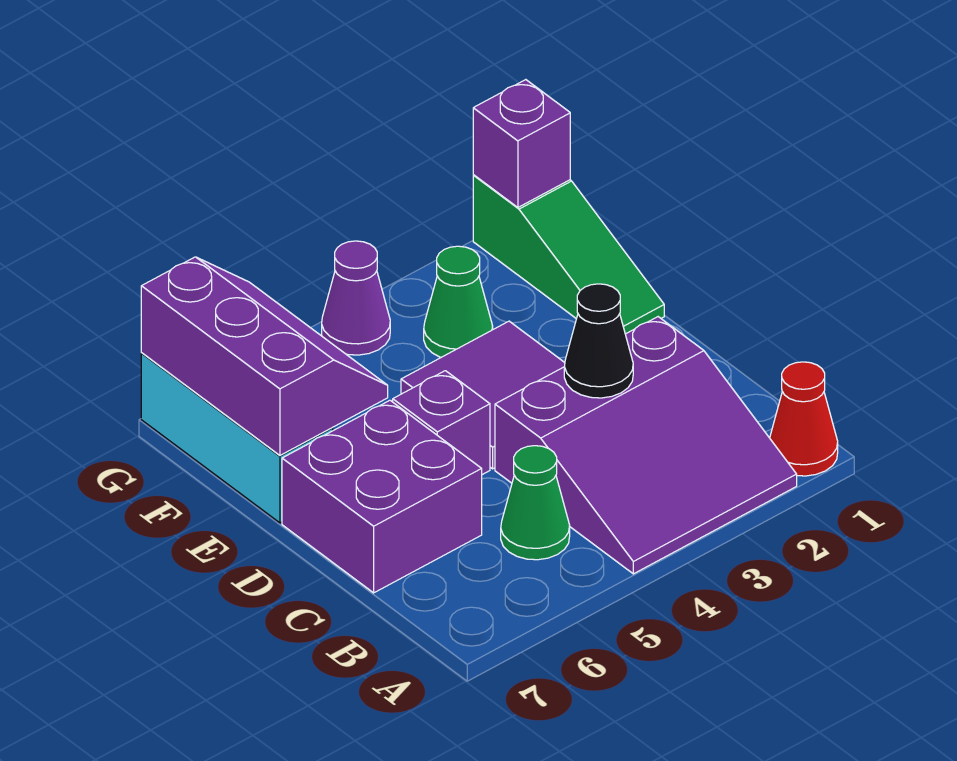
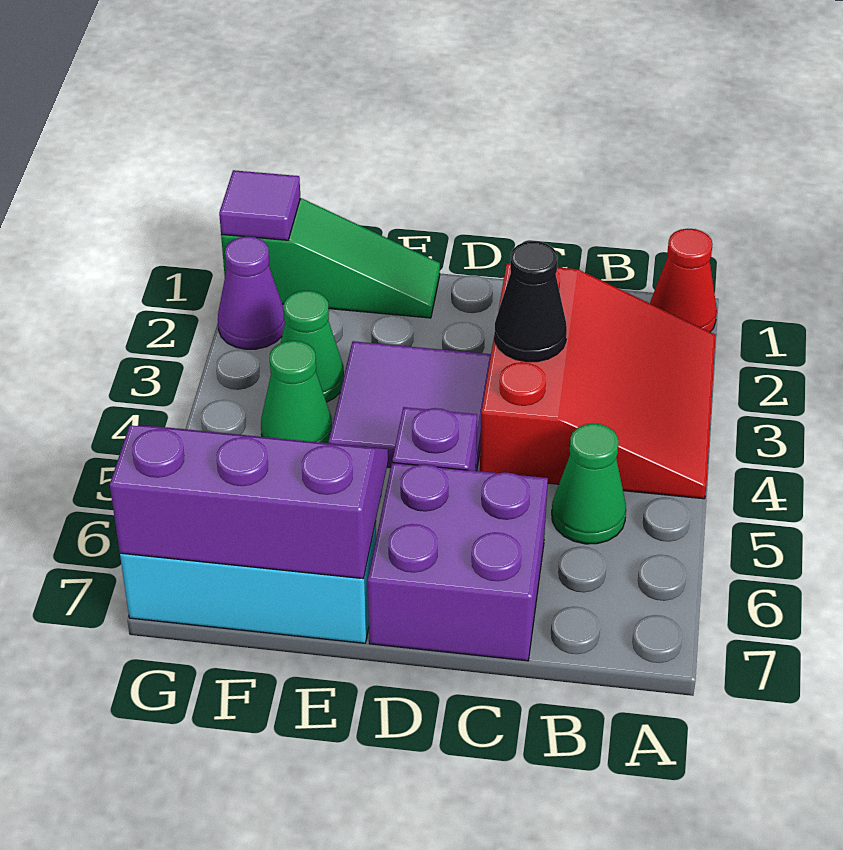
purple 3x3 slope [495,317,797,574] -> red 3x3 slope [480,263,716,499]
none -> green 1x1 cone [261,341,332,443]
purple 1x1 brick [473,80,570,207] -> purple 1x1 tile [219,170,300,240]
purple 1x1 cone [322,241,390,355] -> purple 1x1 cone moved to [218,237,285,349]

